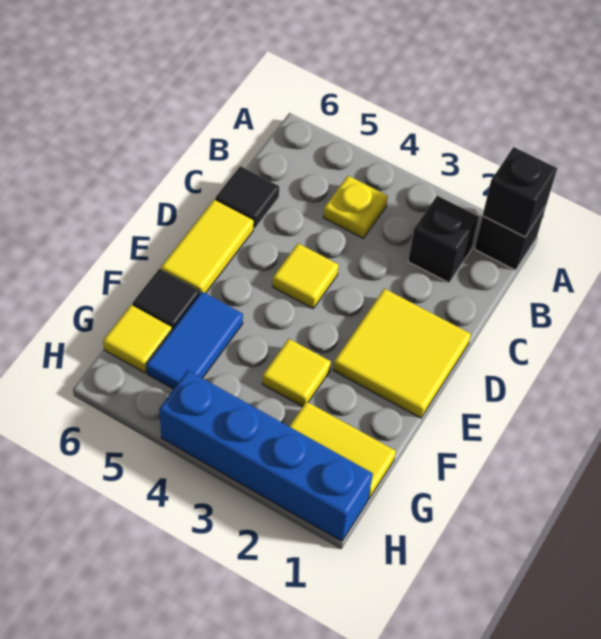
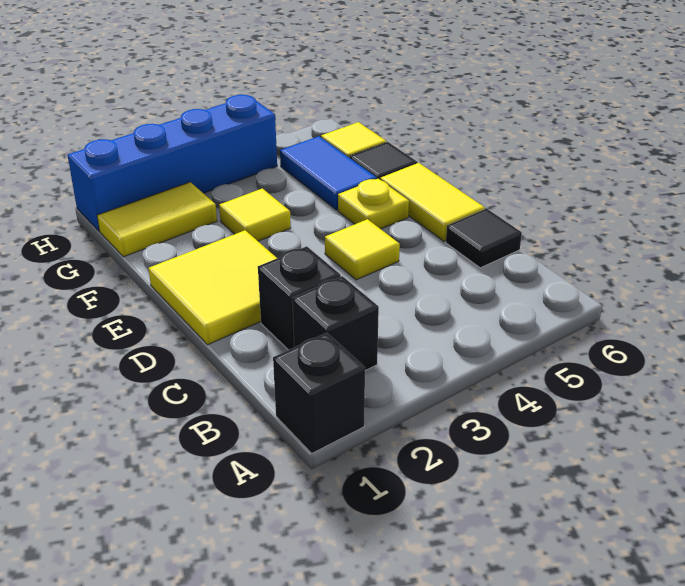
black 1x1 brick [483,147,557,237] -> black 1x1 brick moved to [258,246,341,350]
yellow 1x1 plate [324,176,388,238] -> yellow 1x1 plate moved to [338,179,409,229]

